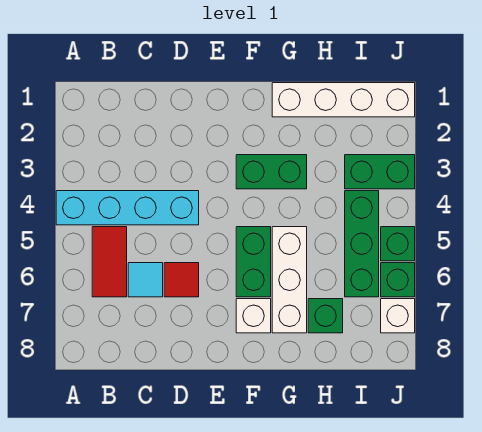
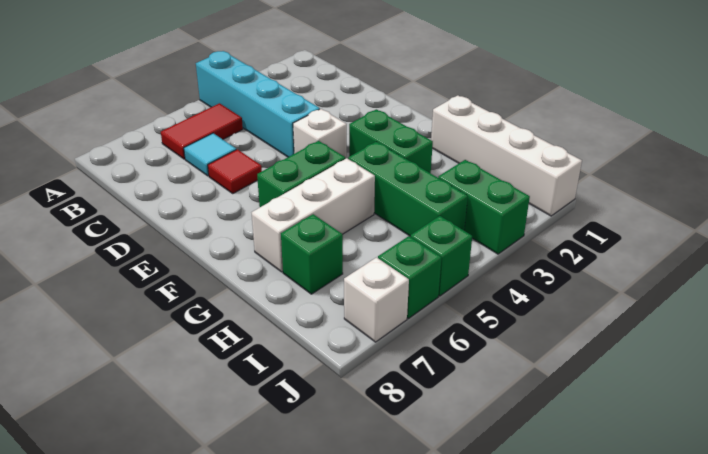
white 1x1 brick [236,299,271,333] -> white 1x1 brick moved to [293,109,347,159]
green 1x3 brick [345,191,379,297] -> green 1x3 brick turned to [348,142,468,236]

